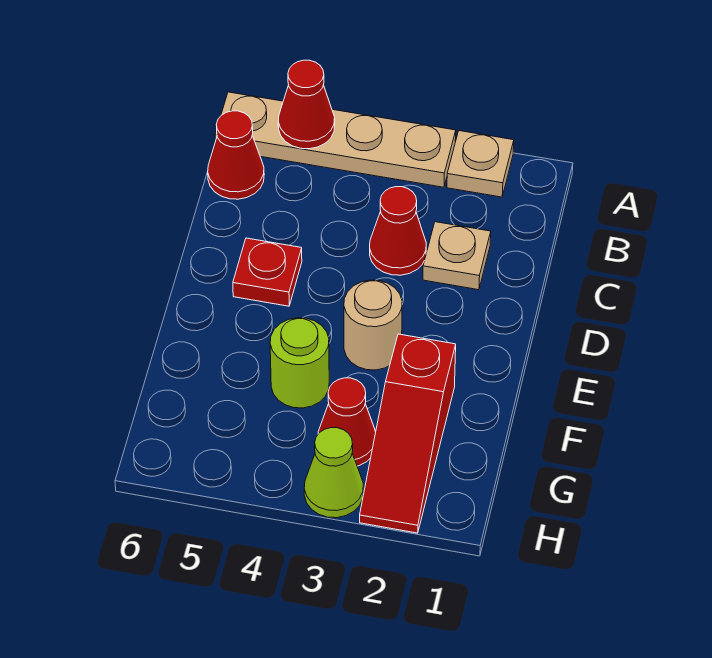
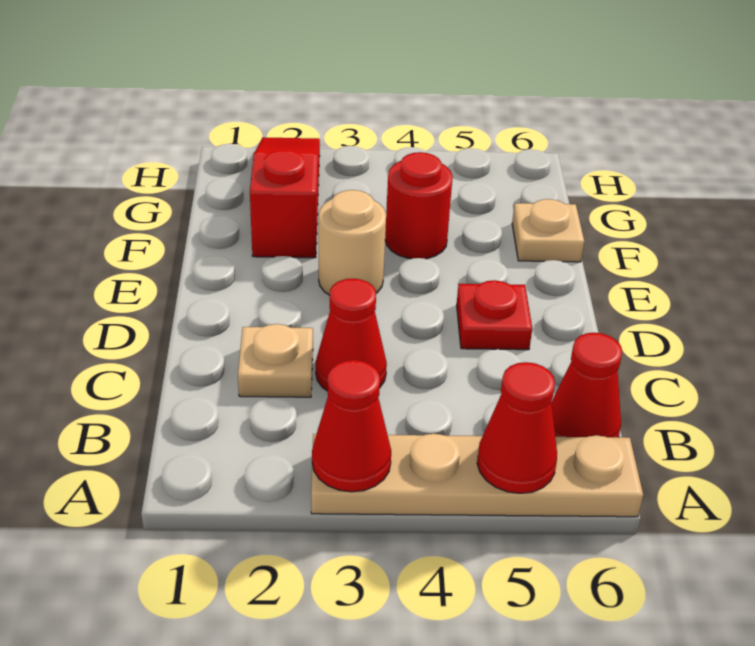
tan 1x1 plate [447,131,514,197] -> tan 1x1 plate moved to [512,199,584,262]
lime 1x1 round brick [270,318,329,408] -> red 1x1 round brick [385,152,453,259]
red 1x1 cone [318,378,376,466] -> red 1x1 cone moved to [312,360,391,492]
lime 1x1 cone [304,428,363,518] -> none

